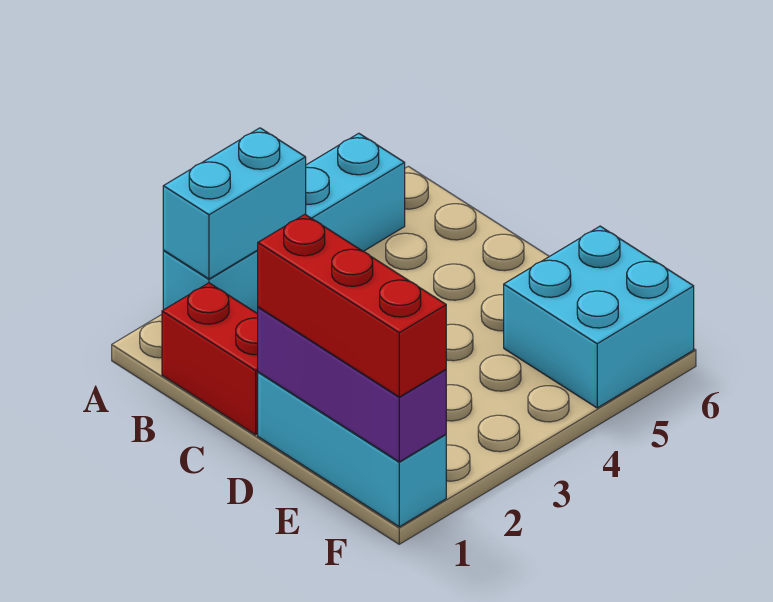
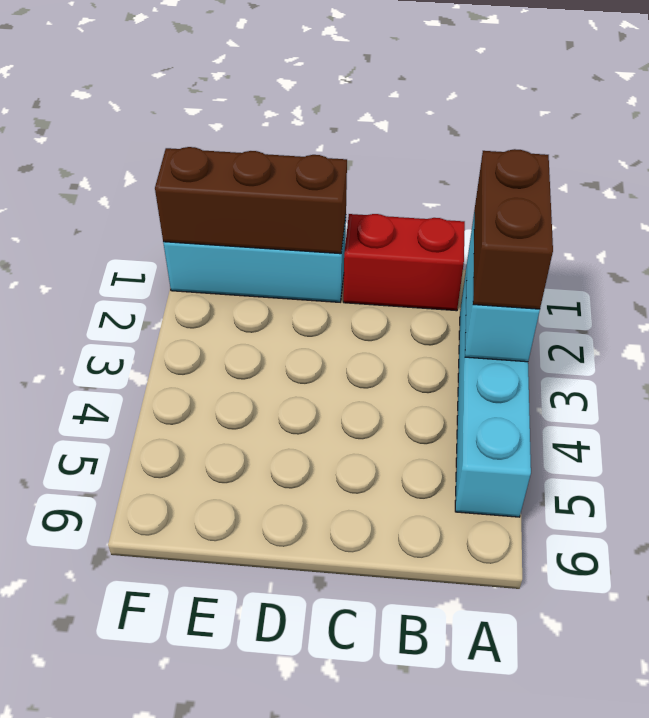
none -> brown 1x2 brick [473,149,553,309]
purple 1x3 brick [258,307,446,462] -> brown 1x3 brick [155,147,347,254]
red 1x3 brick [258,214,446,397] -> none
cyan 2x2 brick [504,226,694,408] -> none

